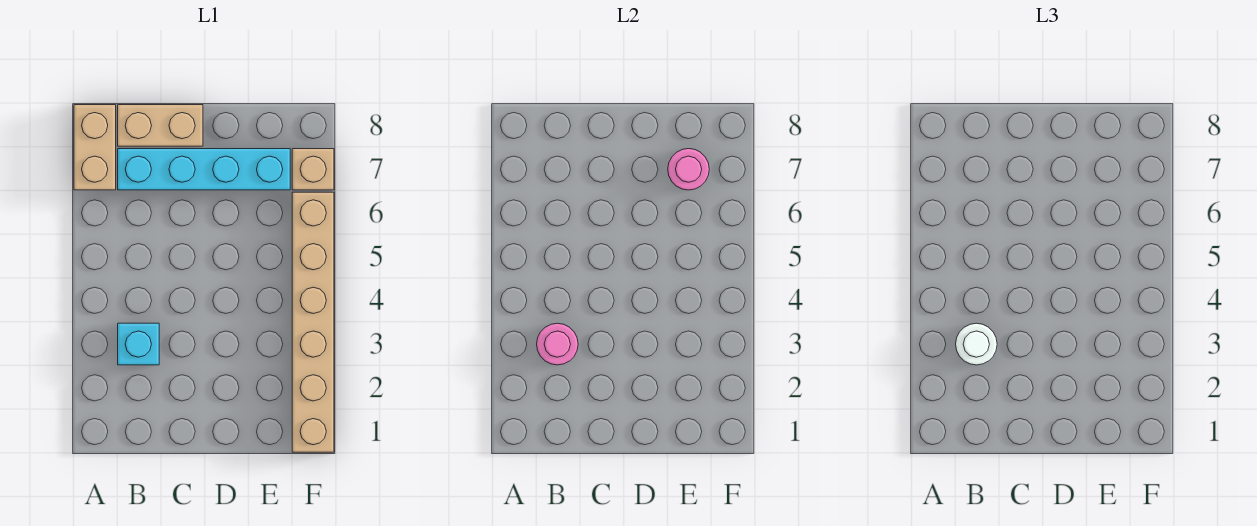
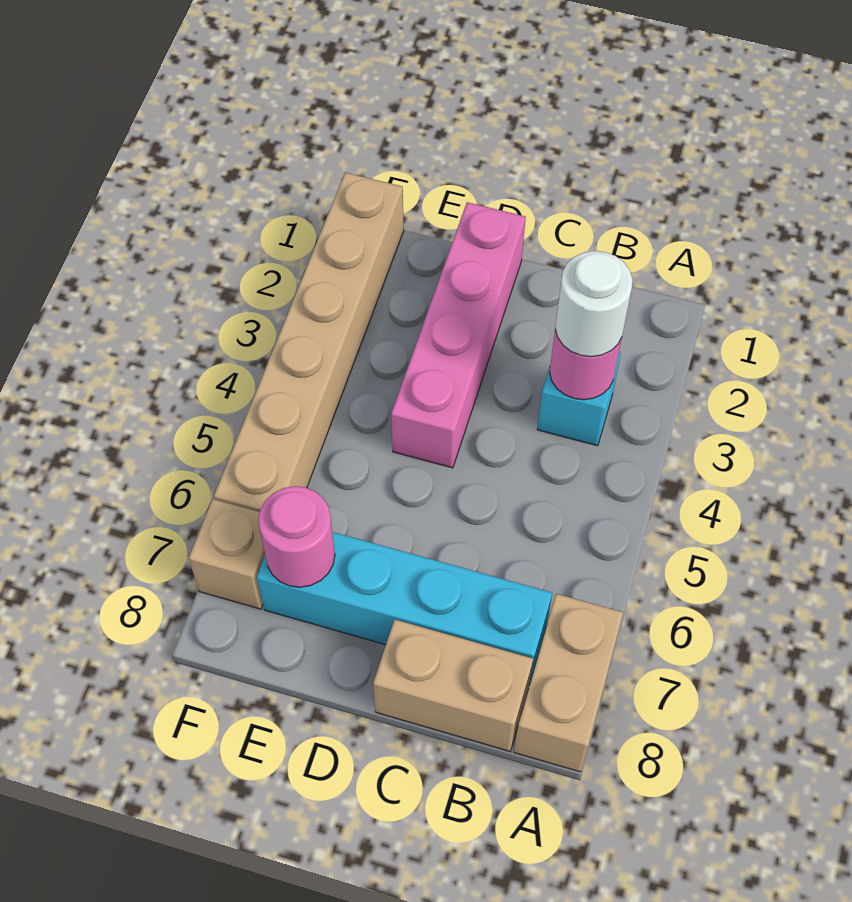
none -> pink 1x4 brick [391,202,526,468]

